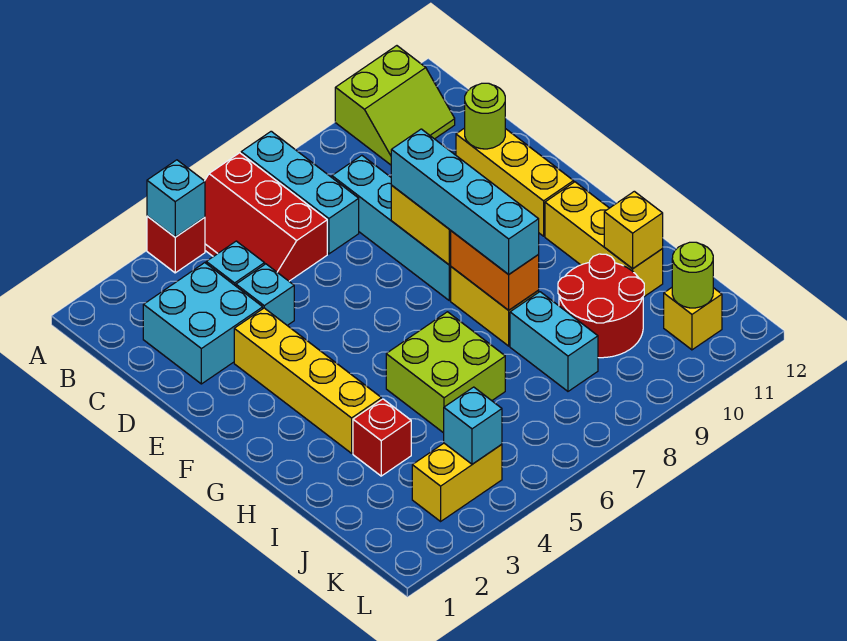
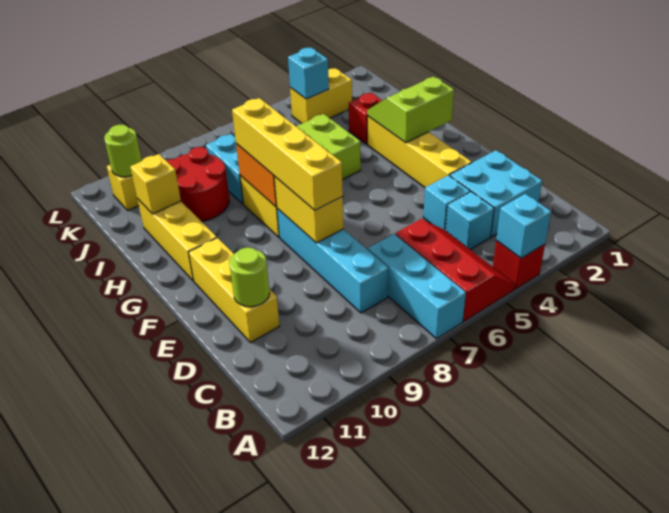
lime 2x2 slope [335,46,455,165] -> lime 2x2 slope moved to [367,76,454,143]
cyan 1x4 brick [391,129,539,274] -> yellow 1x4 brick [232,98,343,210]

